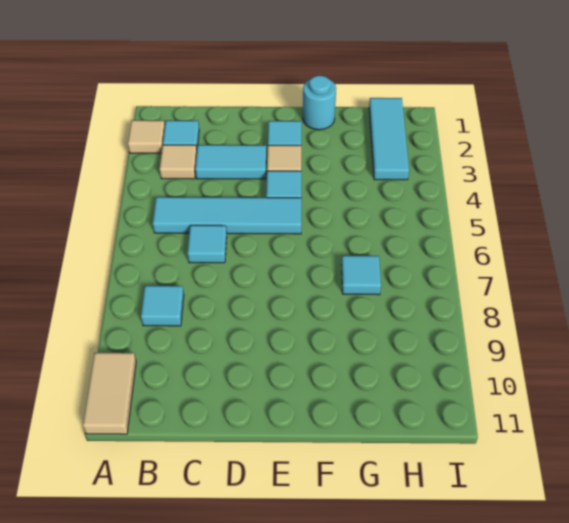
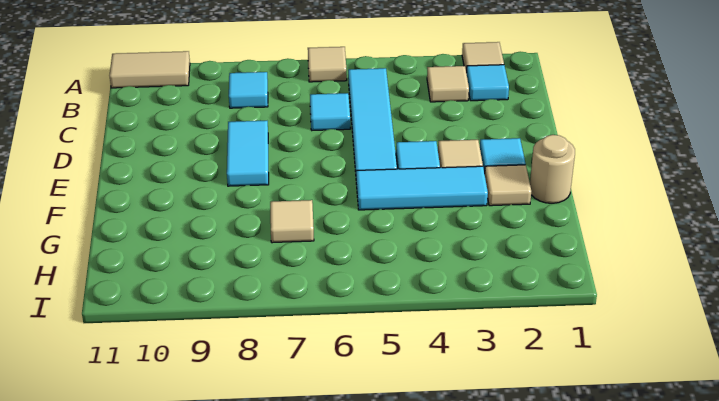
none -> tan 1x1 tile [308,47,347,82]
cyan 1x2 tile [195,145,266,179] -> cyan 1x2 tile moved to [227,121,269,186]
cyan 1x1 round brick [303,76,336,130] -> tan 1x1 round brick [530,135,575,203]
none -> tan 1x1 tile [485,165,531,206]
cyan 1x1 tile [342,256,381,295] -> tan 1x1 tile [270,200,314,243]
cyan 1x3 tile [369,98,409,180] -> cyan 1x3 tile moved to [356,166,488,210]

